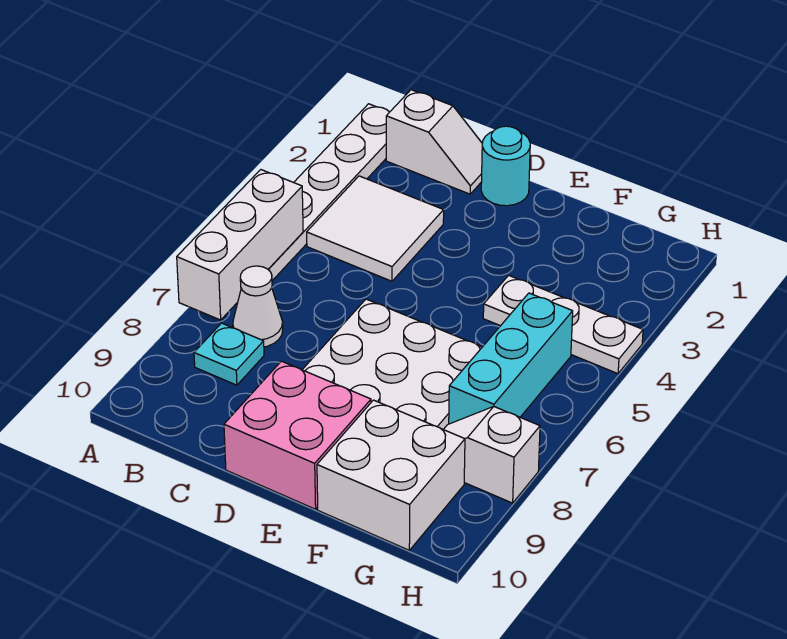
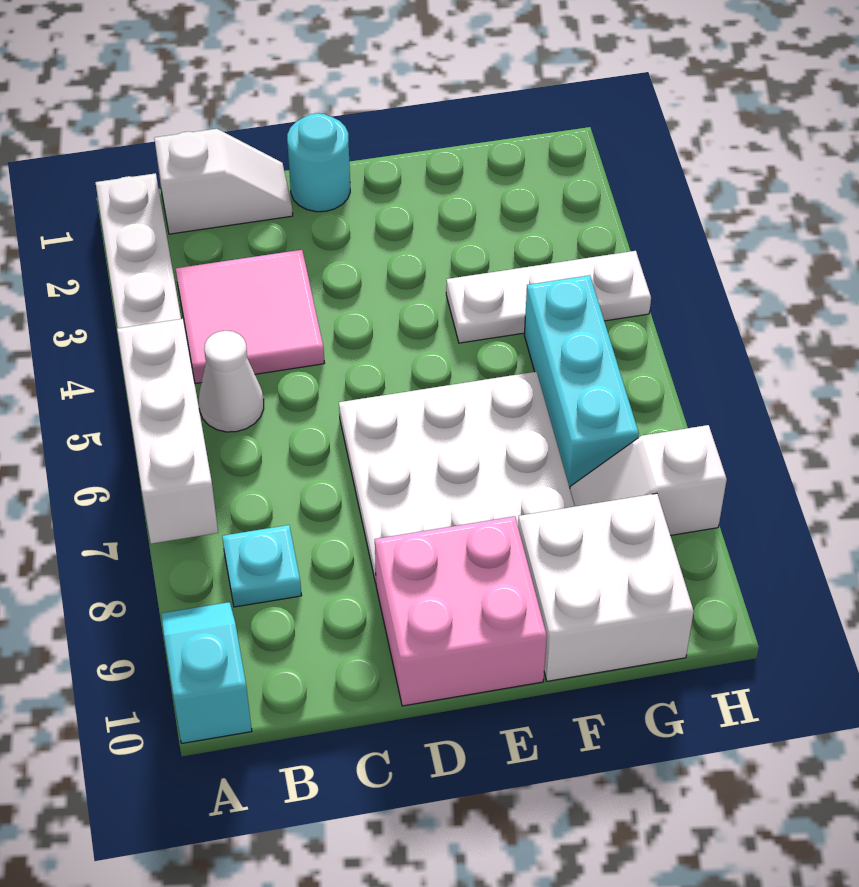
none -> cyan 1x2 slope [161,602,252,743]
white 2x2 tile [307,176,444,281] -> pink 2x2 tile [176,250,324,383]
white 1x1 cone [233,266,283,347] -> white 1x1 cone moved to [199,331,264,432]

